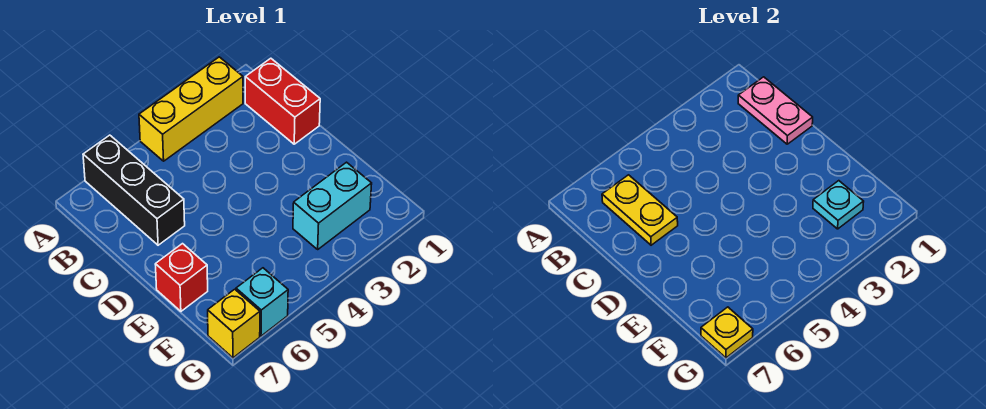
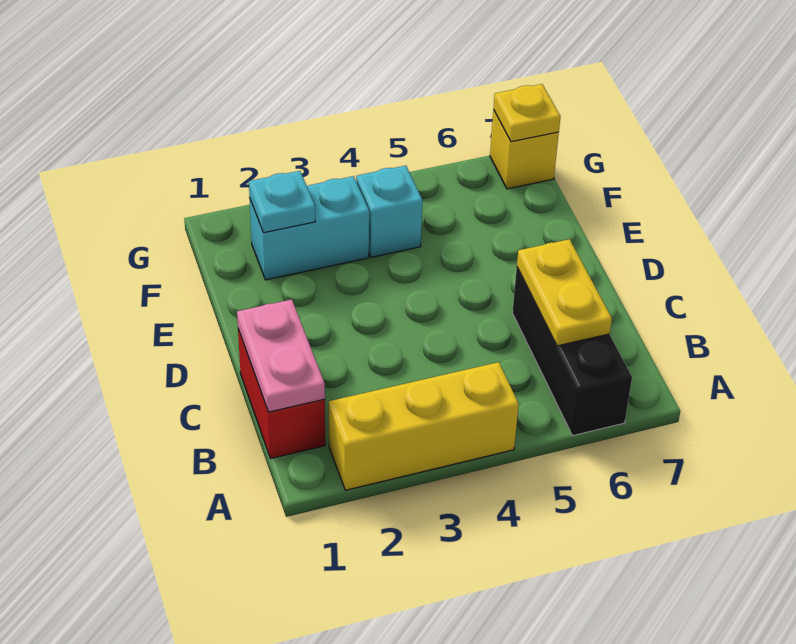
red 1x1 brick [155,244,208,311] -> none
cyan 1x1 brick [236,268,288,336] -> cyan 1x1 brick moved to [356,166,423,257]

